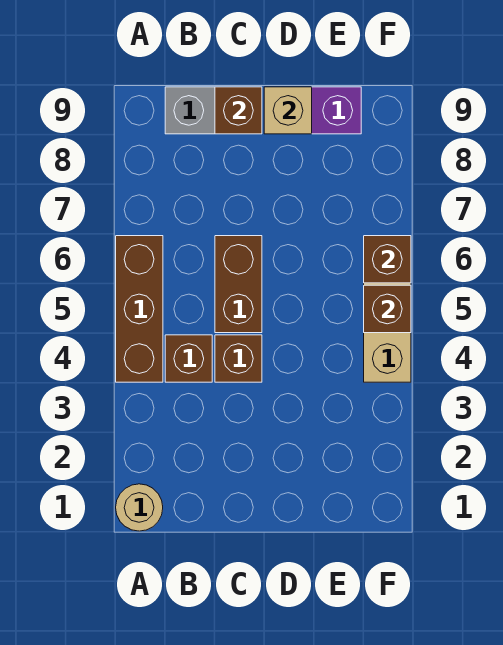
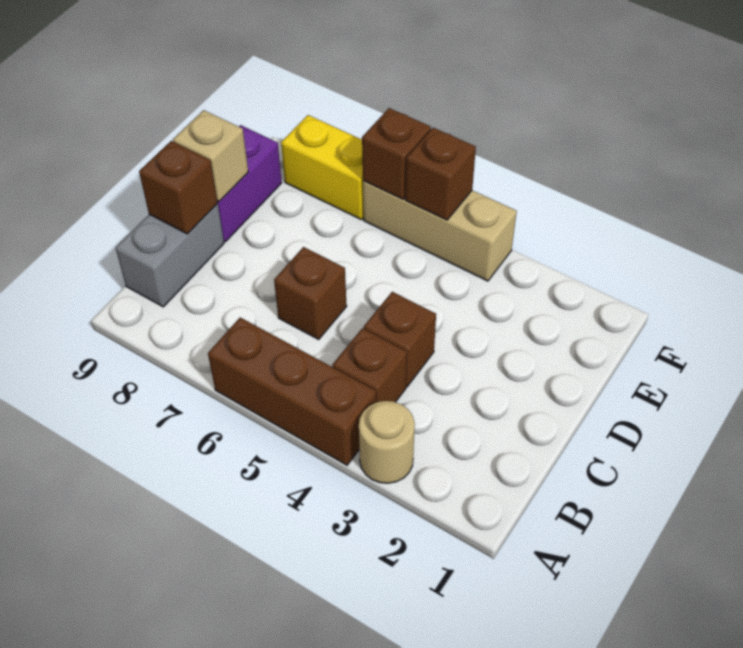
tan 1x1 round brick [116,484,163,531] -> tan 1x1 round brick moved to [359,401,415,483]
brown 1x2 brick [215,236,262,333] -> brown 1x1 brick [274,247,347,339]
none -> yellow 1x2 brick [281,115,364,220]

